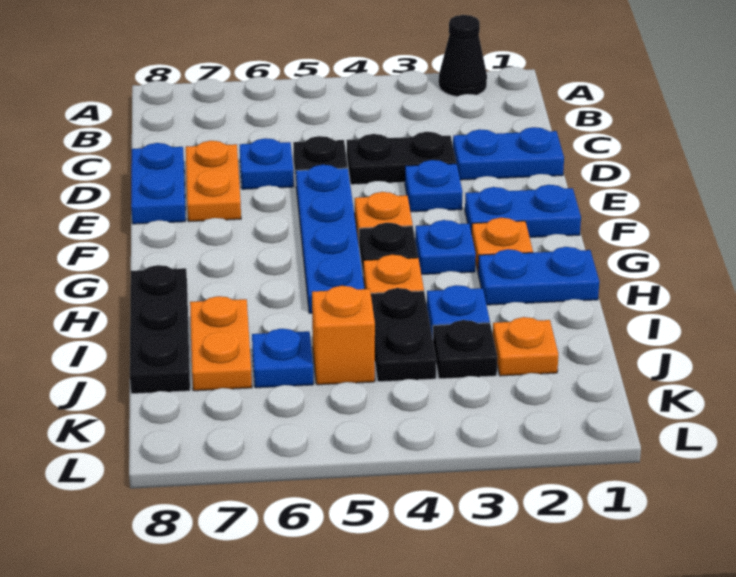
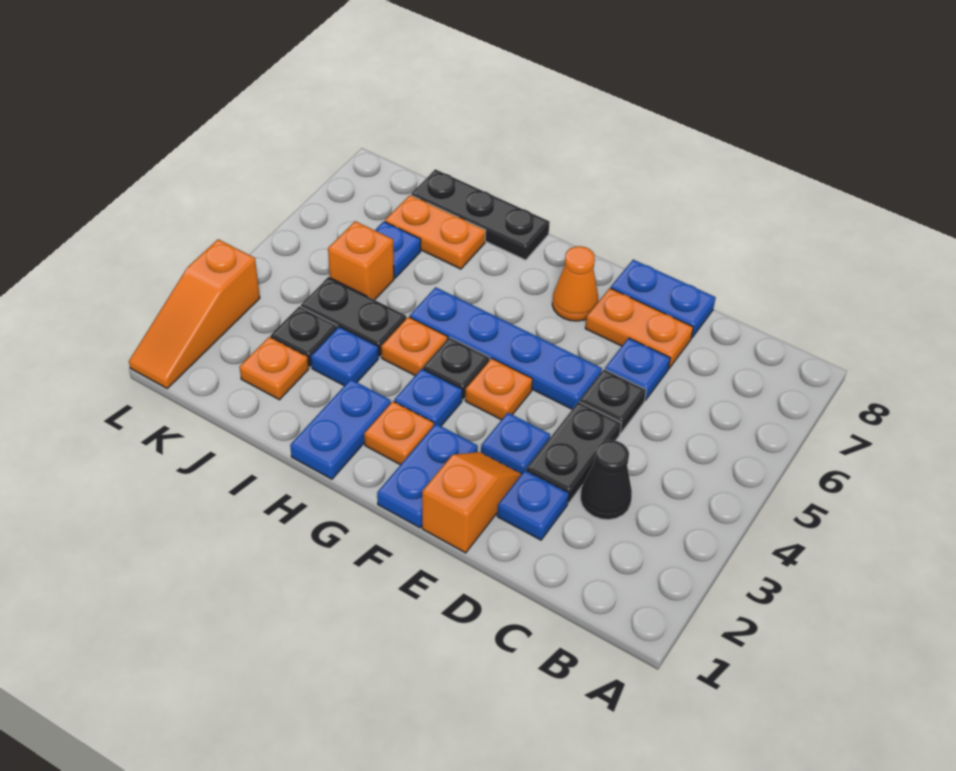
black 1x1 cone [439,15,487,97] -> black 1x1 cone moved to [580,440,632,520]
blue 1x2 plate [453,127,564,180] -> blue 1x1 plate [497,470,569,540]
none -> orange 1x2 slope [422,452,521,553]
none -> orange 1x1 cone [552,246,598,321]
none -> orange 1x3 slope [129,239,260,388]

